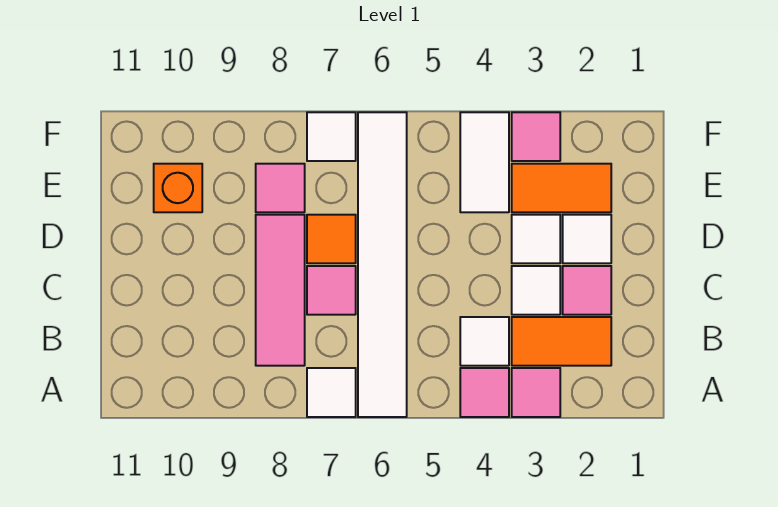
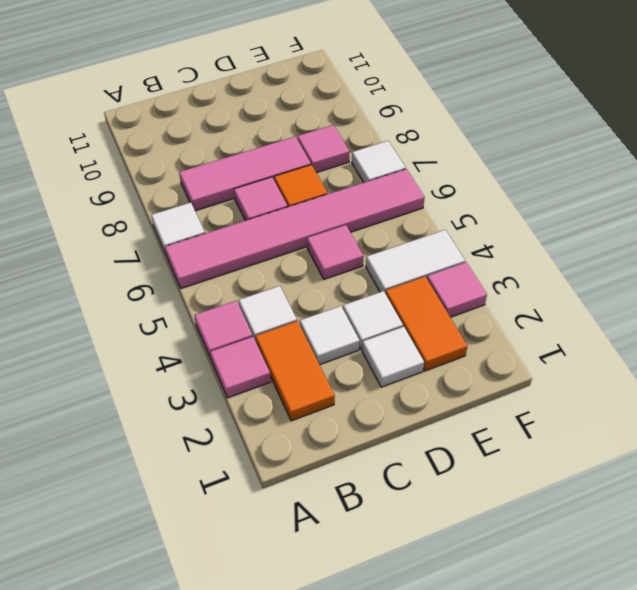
white 1x6 tile [358,112,407,417] -> pink 1x6 tile [165,169,425,288]
pink 1x1 tile [563,266,611,315] -> pink 1x1 tile moved to [307,225,363,279]
orange 1x1 brick [154,164,202,212] -> none

